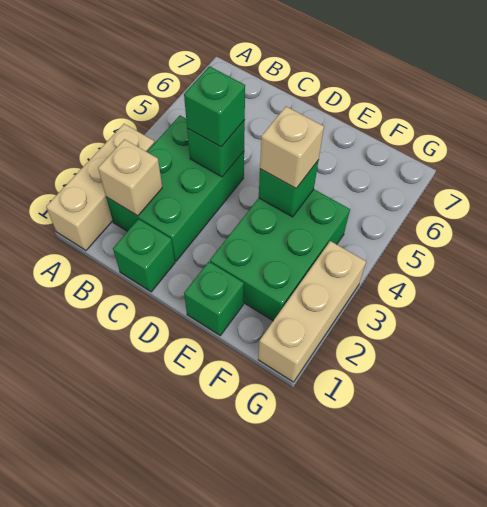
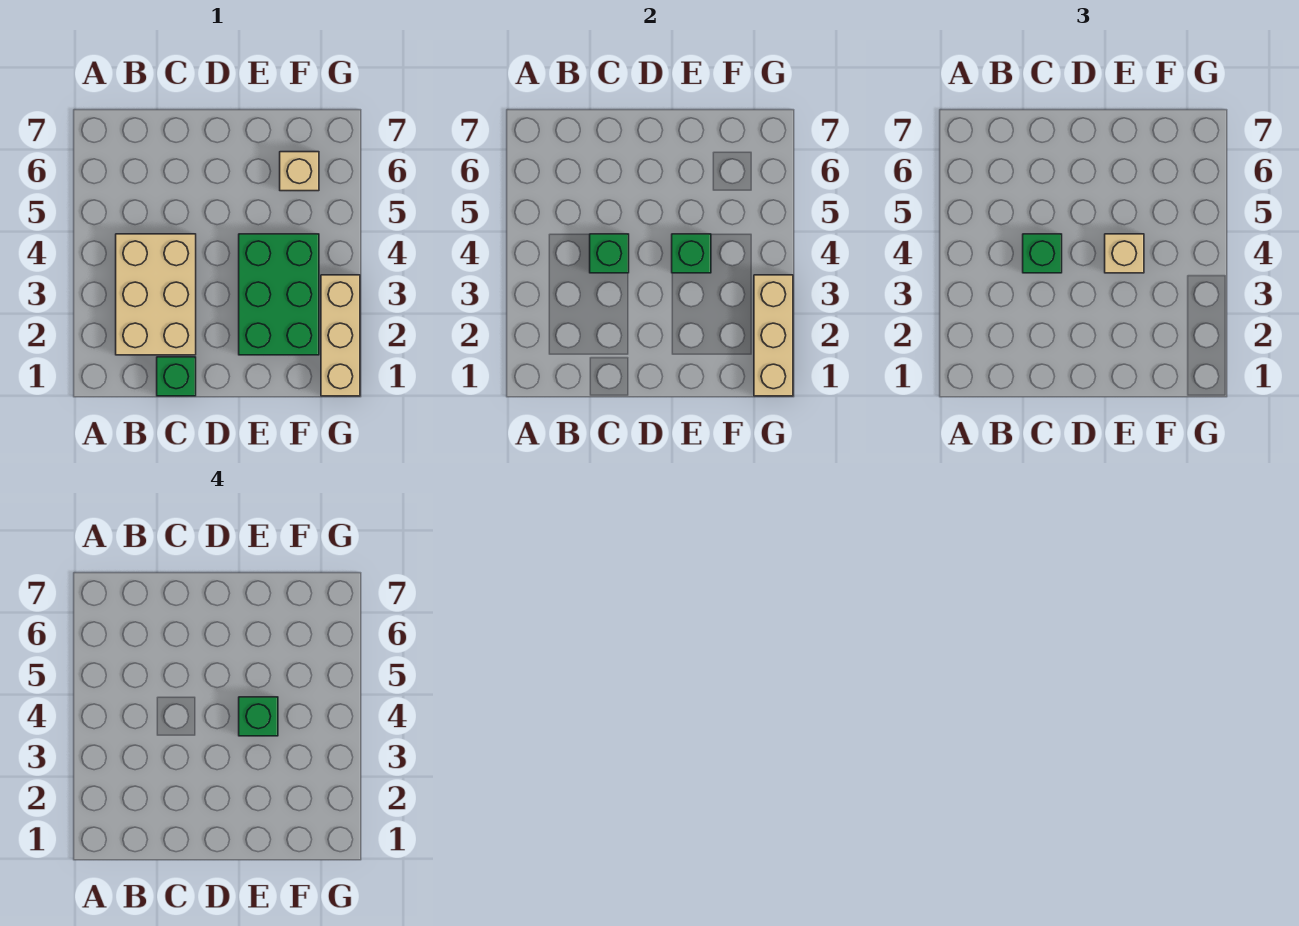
tan 1x3 brick [46,124,155,250] -> tan 1x3 brick moved to [754,275,793,396]
green 2x3 brick [106,116,244,261] -> tan 2x3 brick [116,234,196,355]
tan 1x1 brick [98,139,162,216] -> tan 1x1 brick moved to [280,152,319,191]
green 1x1 brick [184,262,244,335] -> green 1x1 brick moved to [239,697,278,736]

